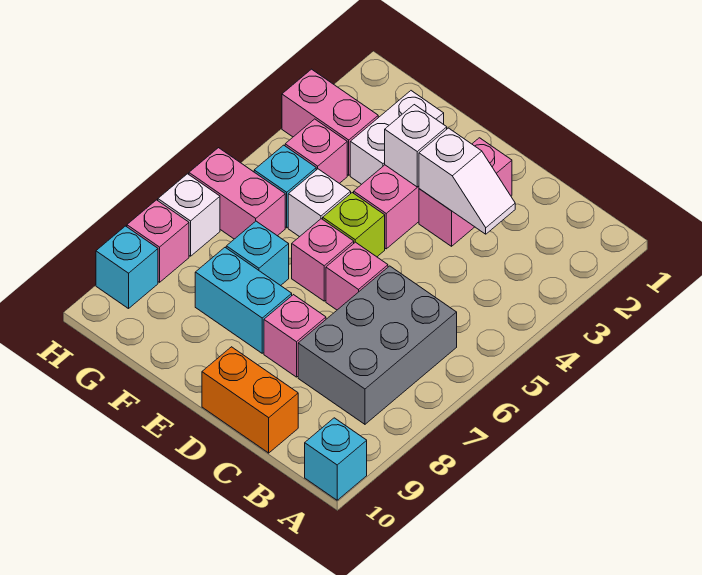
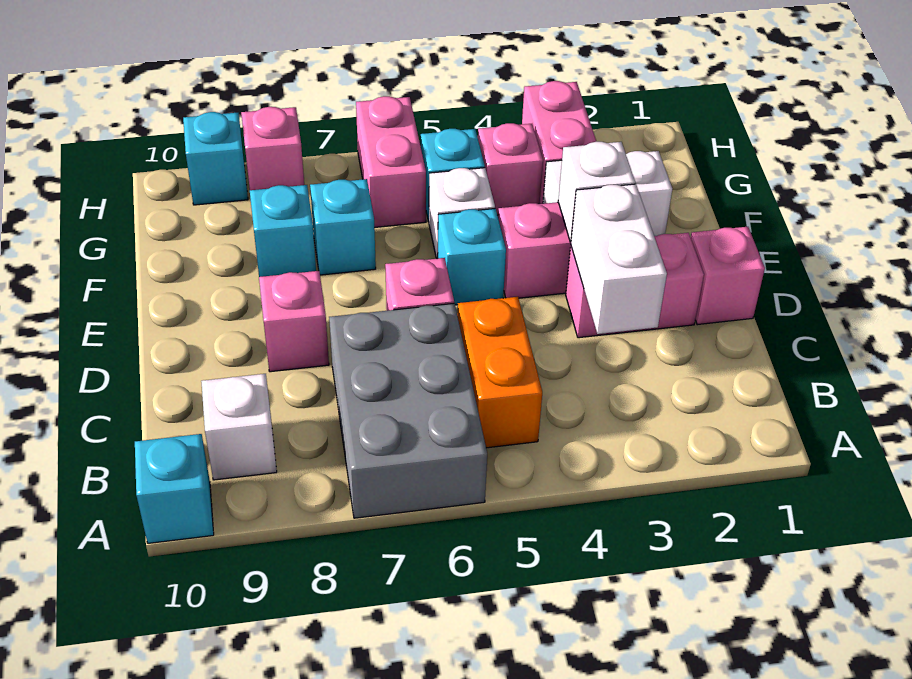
grey 2x3 brick [298,266,457,424] -> grey 2x3 brick turned to [329,304,487,518]
white 1x2 slope [419,128,515,234] -> white 1x2 brick [571,184,667,334]
orange 1x2 brick [202,347,298,453] -> orange 1x2 brick moved to [457,297,542,448]
lime 1x1 brick [323,193,385,257] -> cyan 1x1 brick [438,209,506,305]
pink 1x1 brick [292,219,354,301] -> pink 1x1 brick moved to [691,227,765,325]
cyan 1x2 brick [195,248,292,353] -> cyan 1x1 brick [250,185,316,277]
white 1x1 brick [158,174,220,256] -> white 1x1 brick moved to [201,374,277,480]

